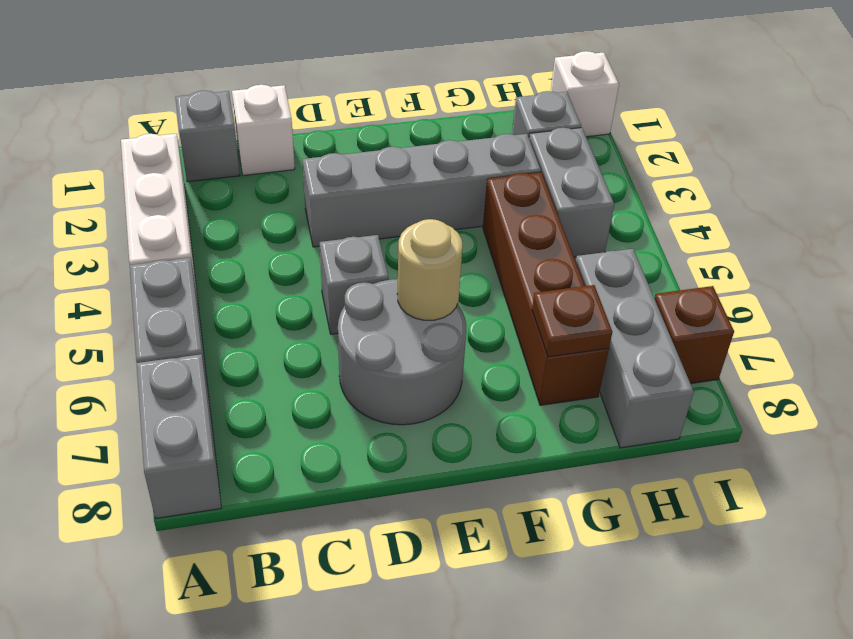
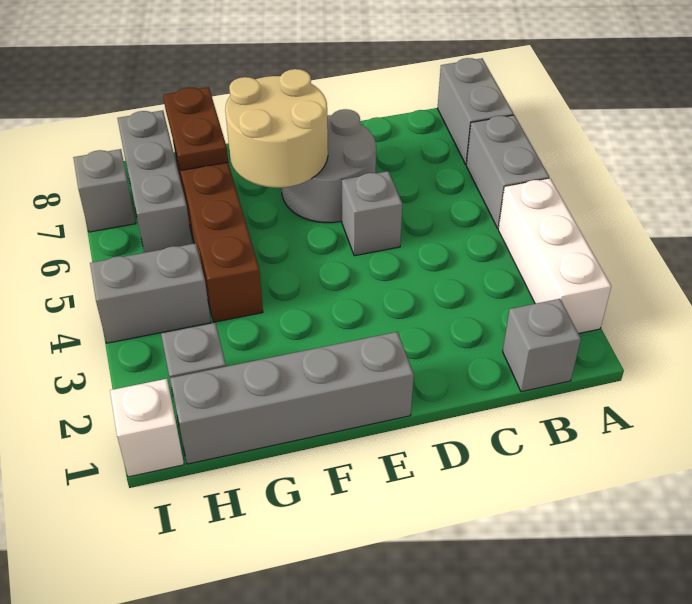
white 1x1 brick [232,85,295,175] -> none
grey 1x4 brick [303,134,541,247] -> grey 1x4 brick moved to [170,332,414,464]
tan 1x1 round brick [397,219,463,320] -> tan 2x2 round brick [225,69,328,188]
brown 1x1 plate [532,285,612,357] -> brown 1x2 plate [163,87,228,170]
grey 1x2 brick [529,128,614,257] -> grey 1x2 brick turned to [90,243,211,343]
brown 1x1 brick [654,286,734,384] -> grey 1x1 brick [73,149,136,232]

